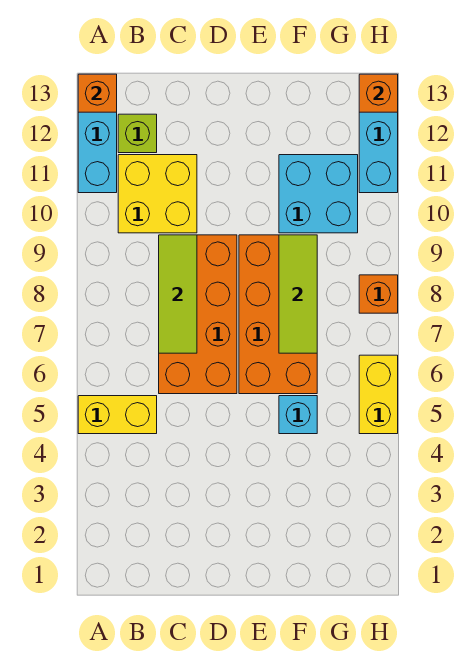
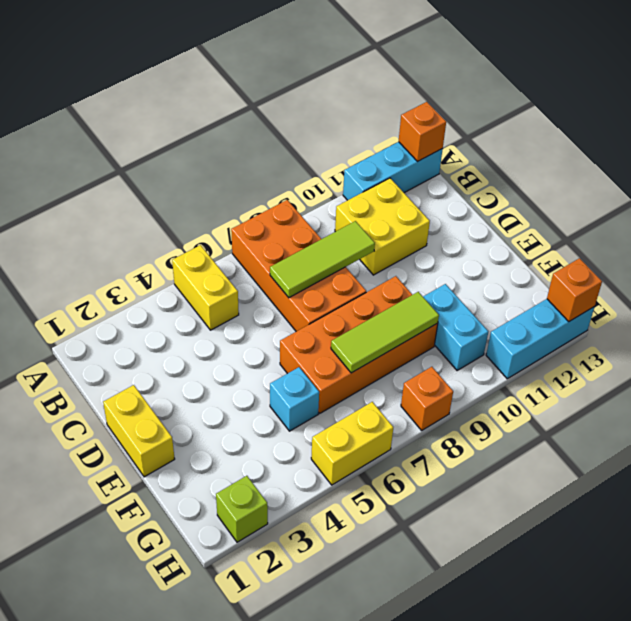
lime 1x1 brick [118,114,157,153] -> lime 1x1 brick moved to [216,476,268,542]
orange 2x4 brick [159,235,237,394] -> orange 2x4 brick turned to [231,200,366,331]
none -> yellow 1x2 brick [103,385,175,477]
cyan 2x2 brick [279,155,358,233] -> cyan 1x2 brick [423,284,488,371]

